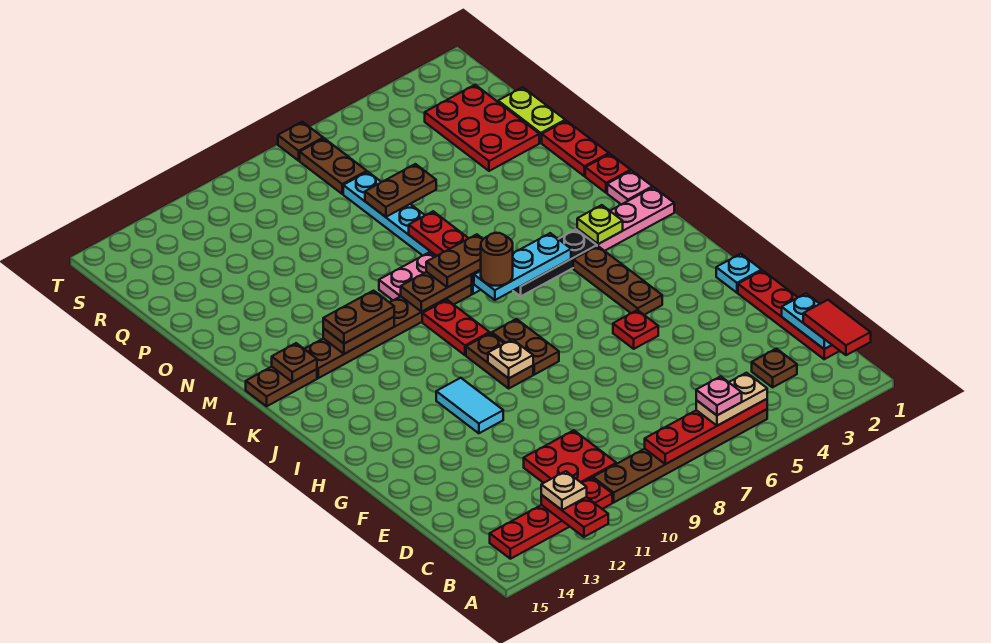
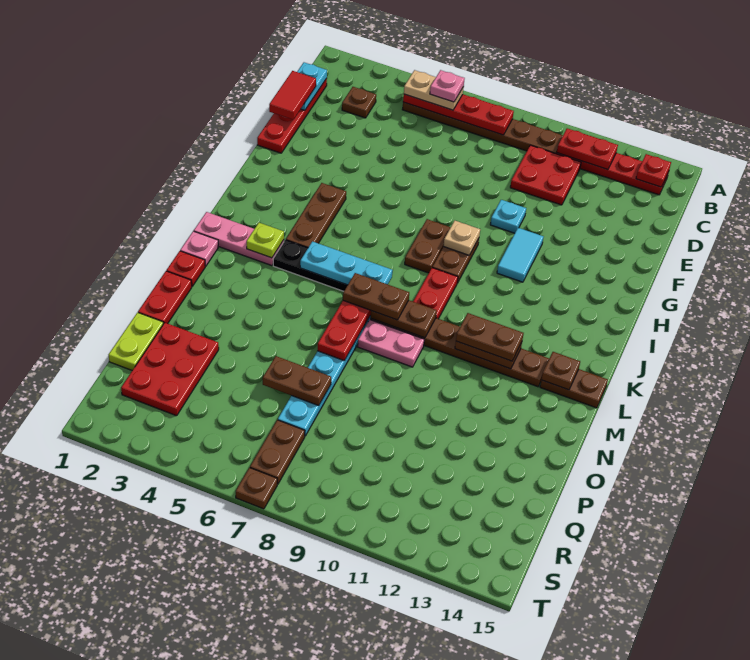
red 1x2 plate [541,495,608,537] -> red 1x2 plate turned to [557,128,618,170]
red 1x2 tile [803,300,871,355] -> red 1x2 tile moved to [269,71,316,120]
tan 1x1 plate [541,471,587,510] -> none
cyan 1x1 plate [716,254,762,293] -> cyan 1x1 plate moved to [490,200,526,233]
red 1x1 plate [613,310,658,349] -> red 1x1 plate moved to [636,154,671,187]
brown 1x1 round brick [480,233,513,286] -> none

